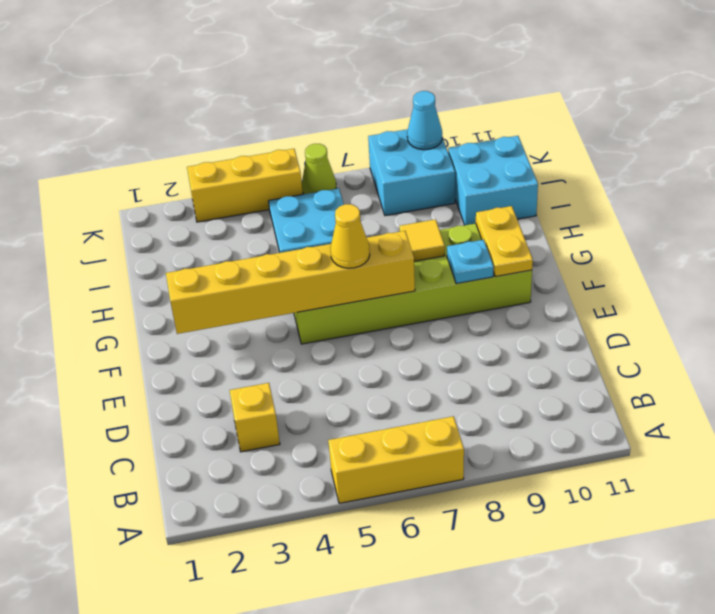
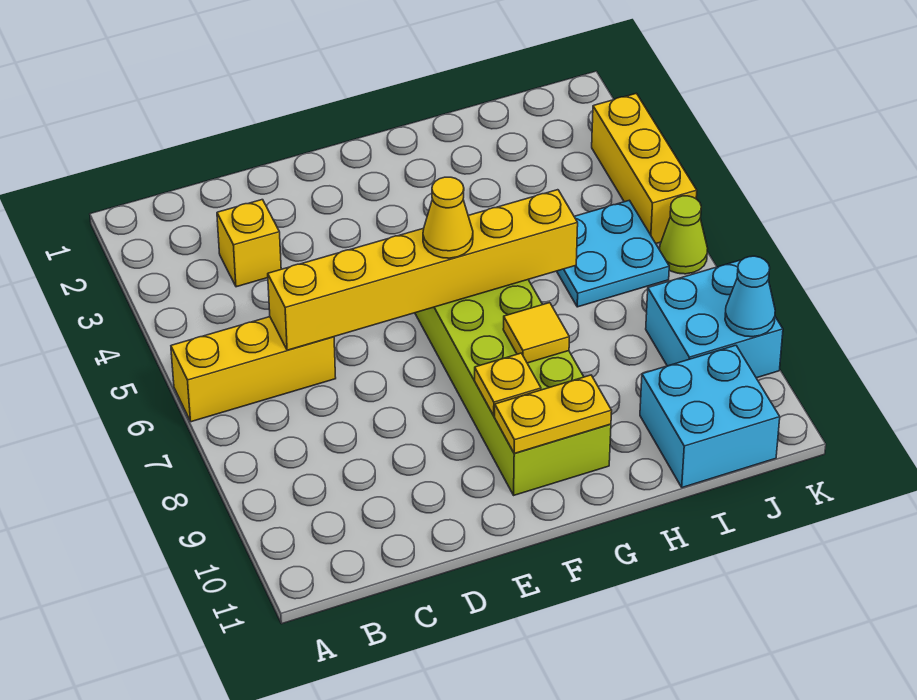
yellow 1x3 brick [328,416,464,503] -> yellow 1x3 brick turned to [171,317,336,422]
yellow 1x6 brick [166,231,415,334] -> yellow 1x6 brick turned to [268,190,578,350]
cyan 1x1 plate [447,240,494,284] -> yellow 1x1 plate [475,353,541,416]

